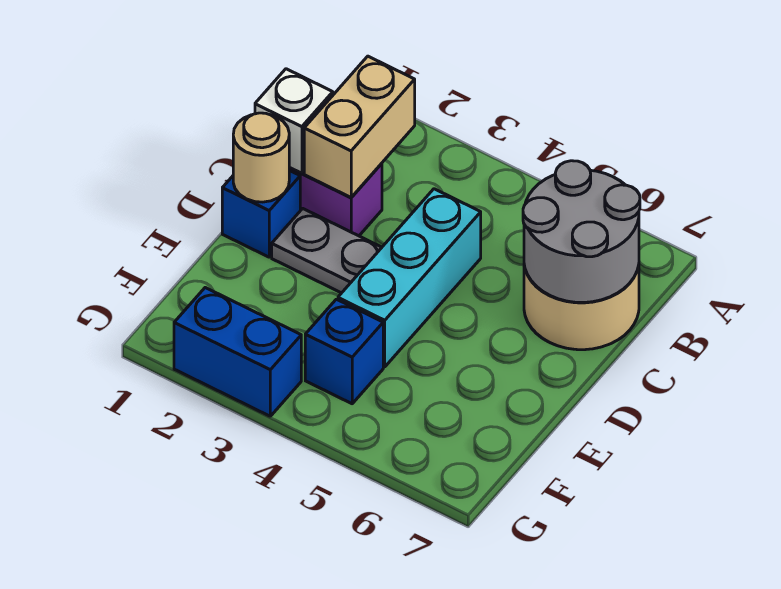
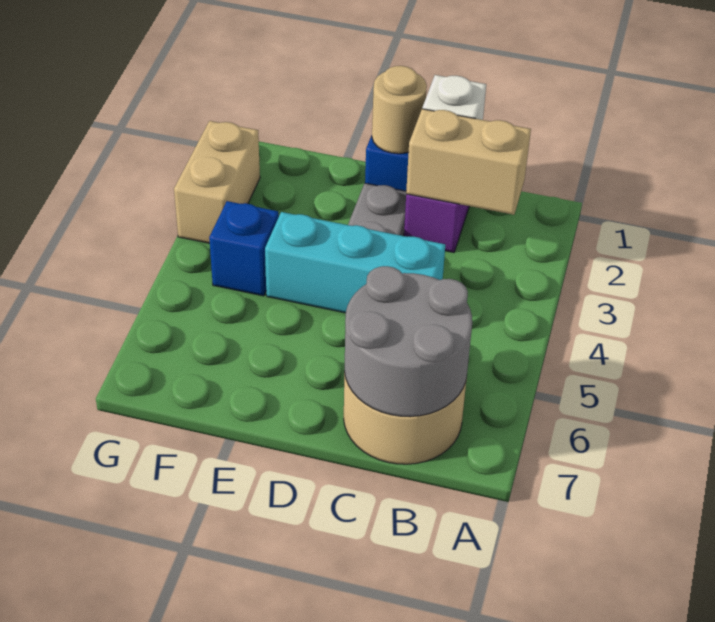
blue 1x2 brick [174,288,301,416] -> tan 1x2 brick [174,121,260,243]

